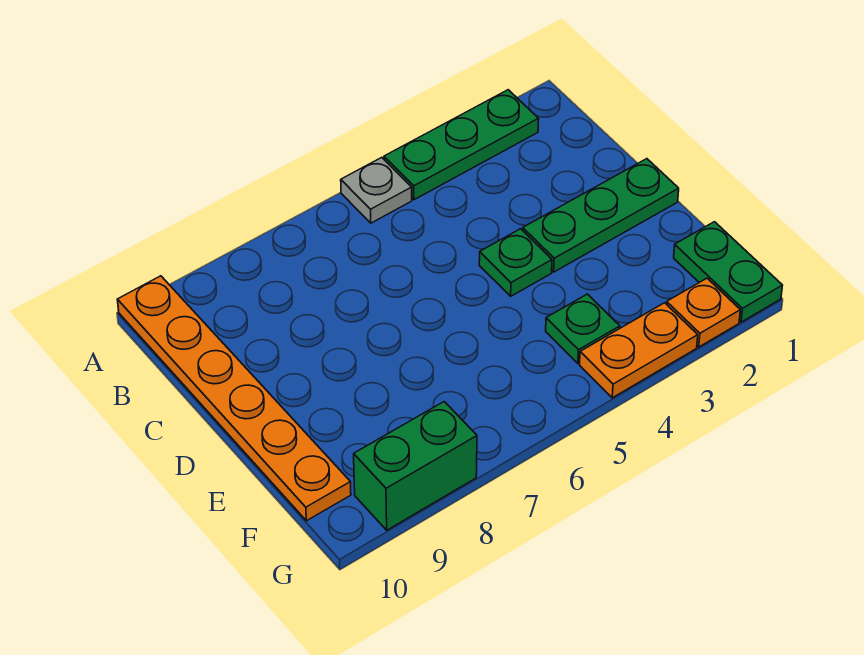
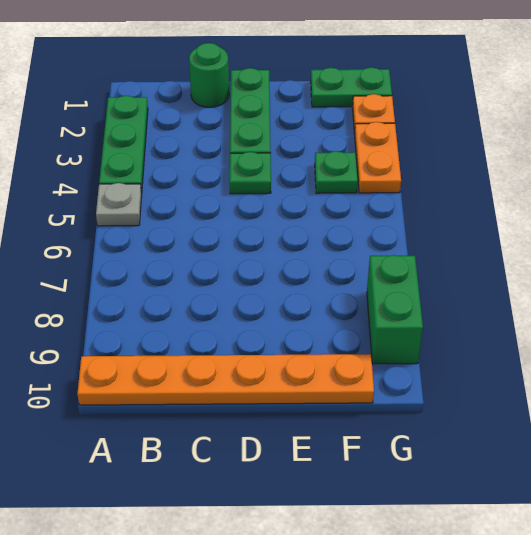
none -> green 1x1 round brick [189,43,229,108]

